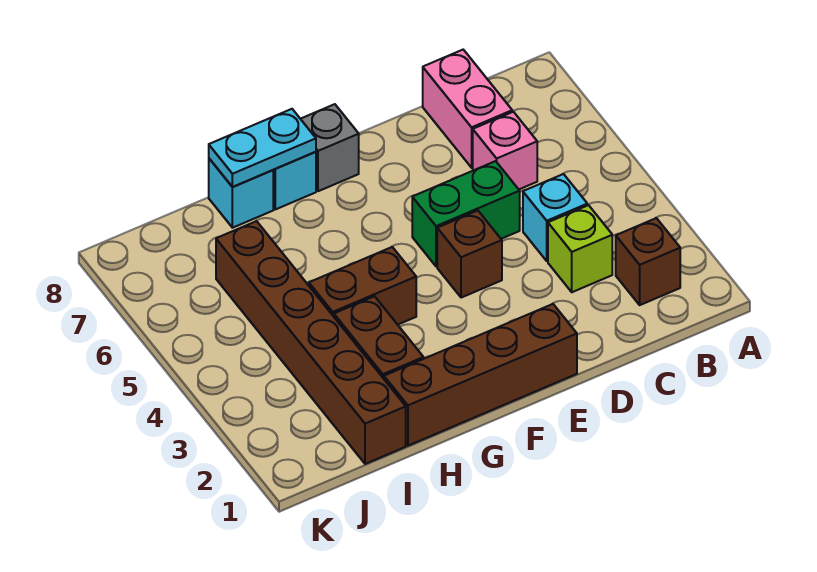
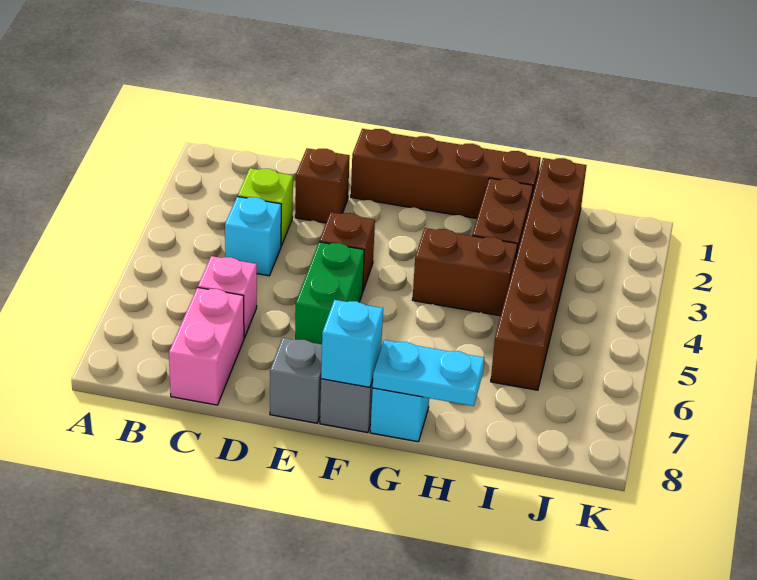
brown 1x1 brick [616,218,680,305] -> brown 1x1 brick moved to [295,148,350,223]
green 1x2 brick [412,161,520,266] -> green 1x2 brick turned to [295,242,364,344]
none -> grey 1x1 brick [270,338,322,423]
cyan 1x1 brick [209,159,273,228] -> cyan 1x1 brick moved to [321,300,383,387]

